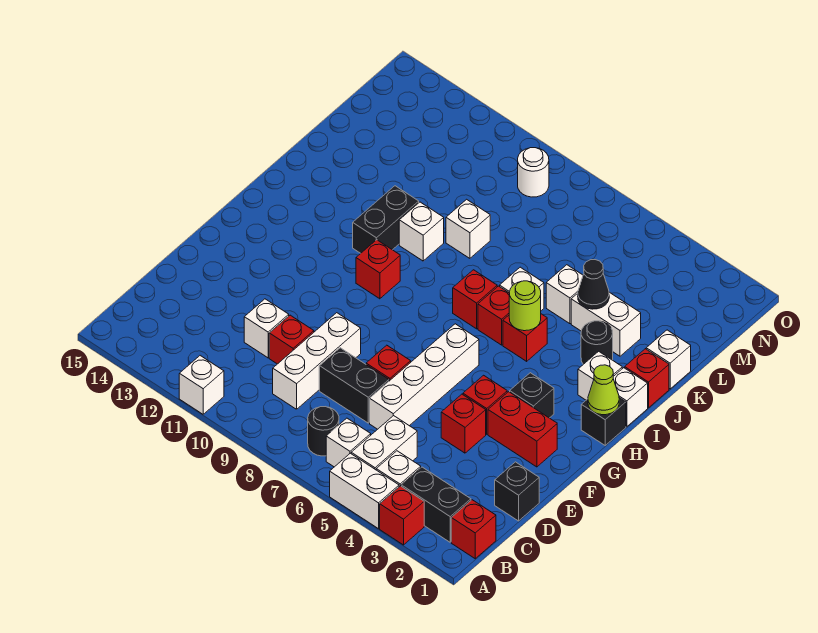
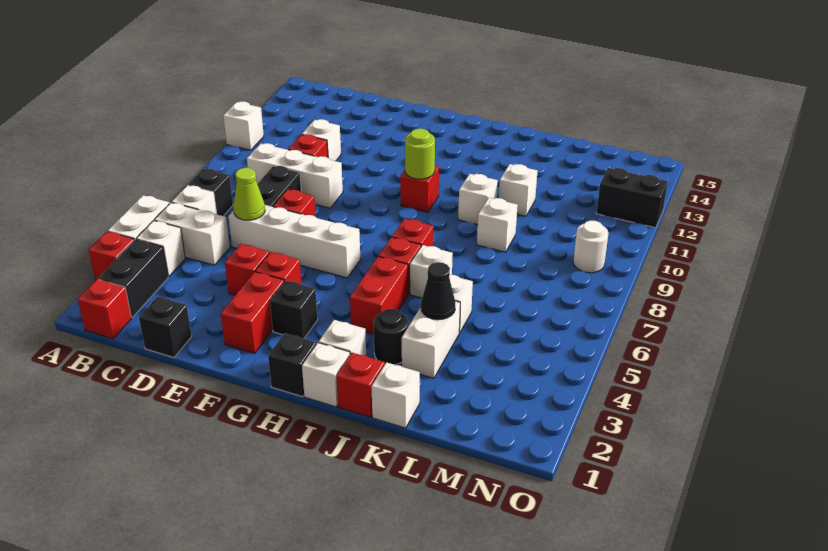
black 1x1 round brick [308,407,339,456] -> black 1x1 brick [188,169,233,216]
lime 1x1 cone [588,365,619,415] -> lime 1x1 cone moved to [233,168,265,220]
red 1x1 brick [503,314,547,361] -> red 1x2 brick [350,257,408,334]
lime 1x1 round brick [509,281,541,331] -> lime 1x1 round brick moved to [405,129,435,179]
black 1x2 brick [353,186,419,253] -> black 1x2 brick moved to [596,168,668,228]
none -> white 1x1 brick [499,164,538,216]

